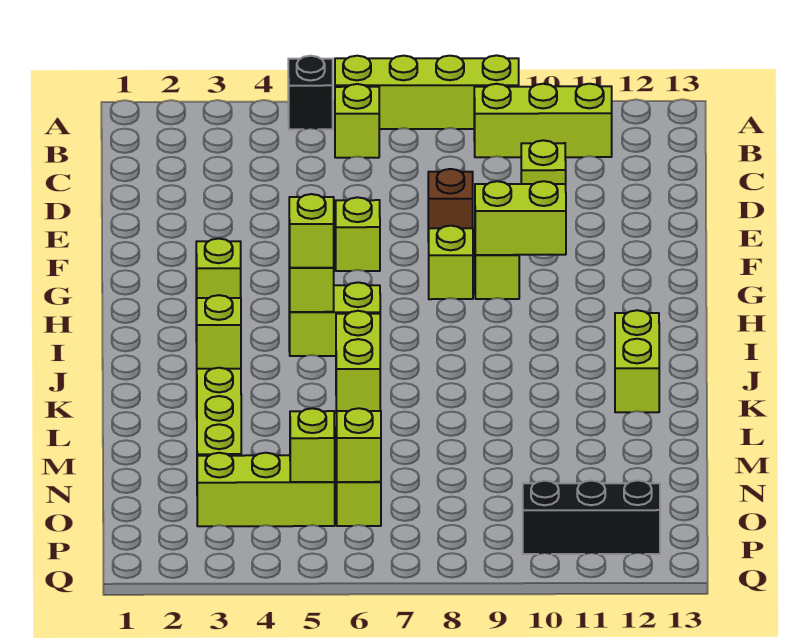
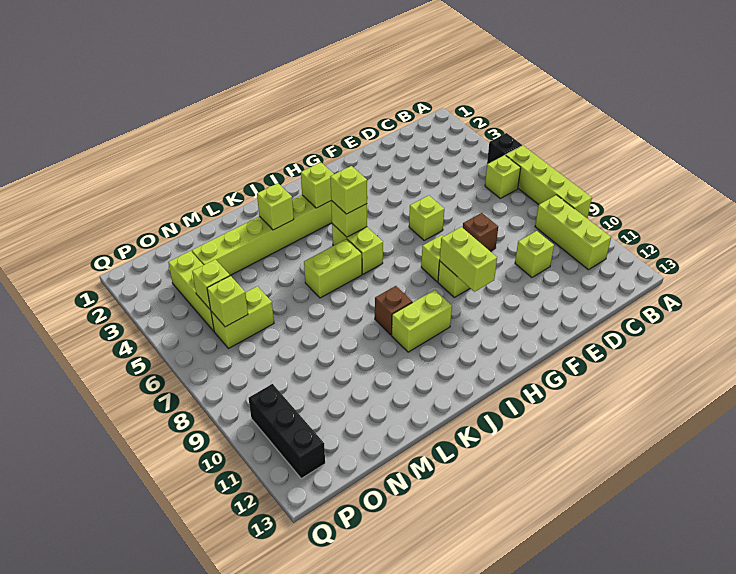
none -> brown 1x1 brick [375,286,412,335]
lime 1x2 brick [615,310,659,412] -> lime 1x2 brick moved to [392,290,452,352]

